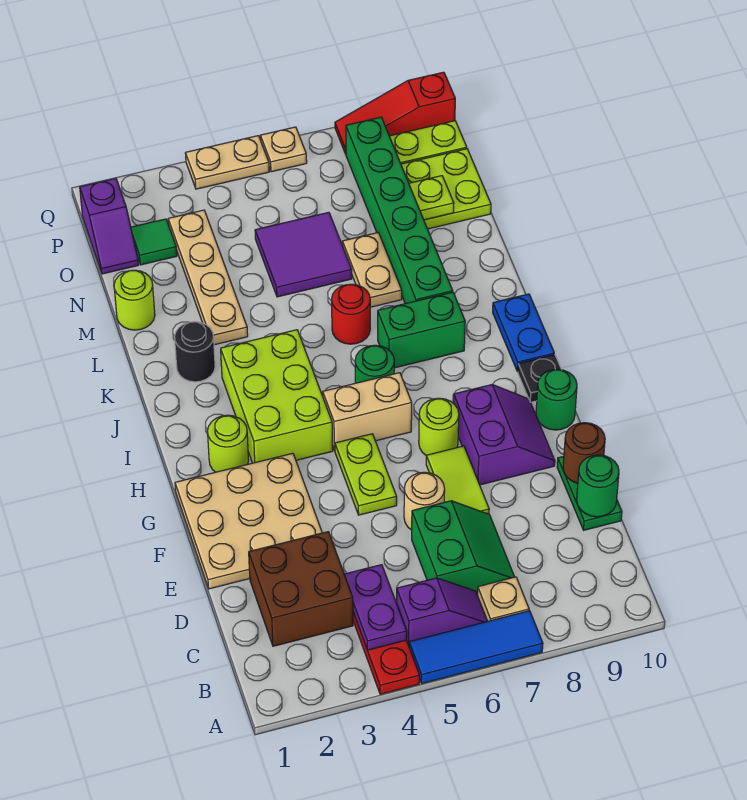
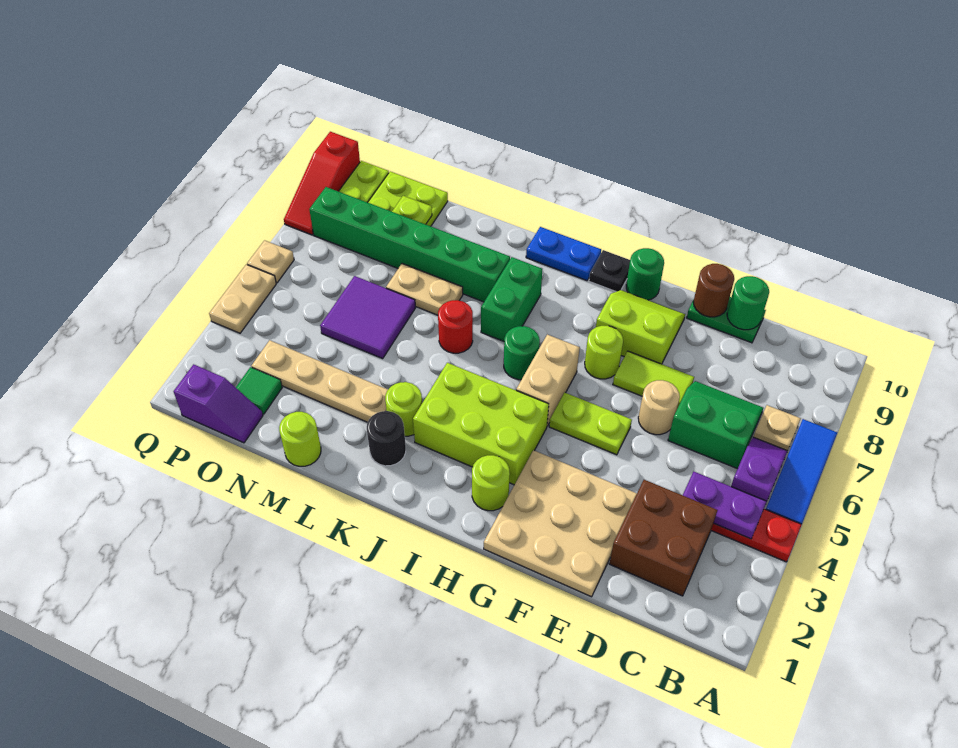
purple 2x2 slope [454,385,555,485] -> lime 2x2 slope [596,290,685,364]
none -> lime 1x1 round brick [385,382,422,436]

